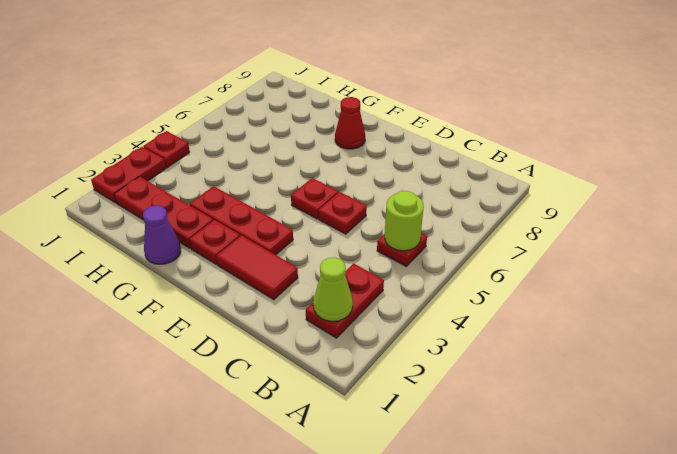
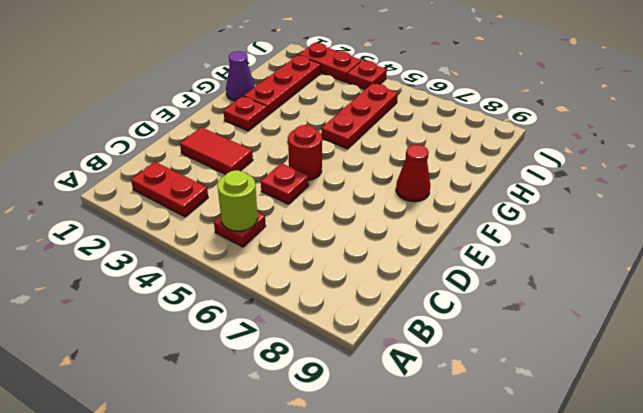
lime 1x1 cone [313,257,353,321] -> none
red 1x2 tile [216,235,298,300] -> red 1x2 tile turned to [180,127,253,174]
red 1x3 plate [190,186,293,255] -> red 1x3 plate moved to [321,83,398,149]
red 1x1 plate [291,178,338,219] -> red 1x1 round brick [288,125,322,180]

